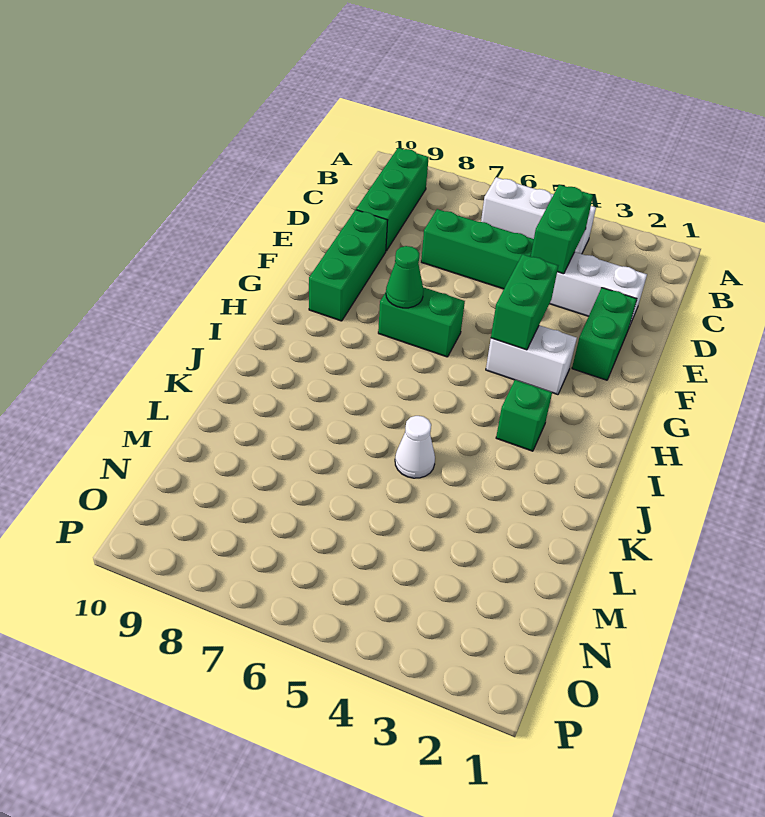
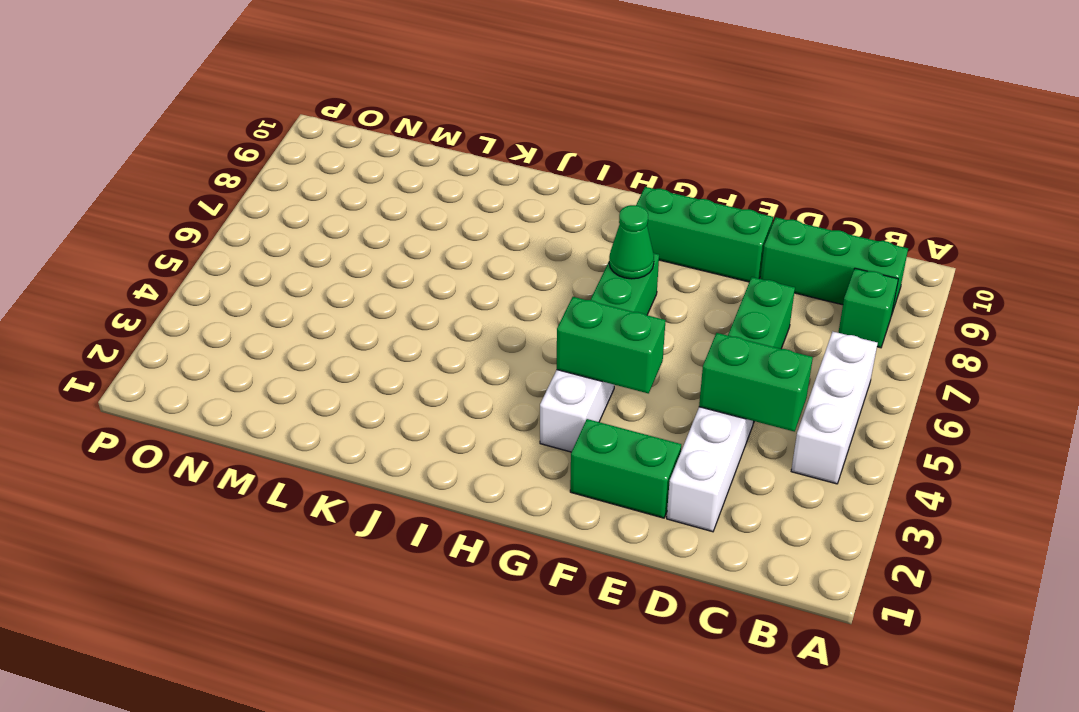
green 1x1 brick [496,380,552,451] -> green 1x1 brick moved to [838,268,898,348]
white 1x1 cone [395,416,435,478] -> none

